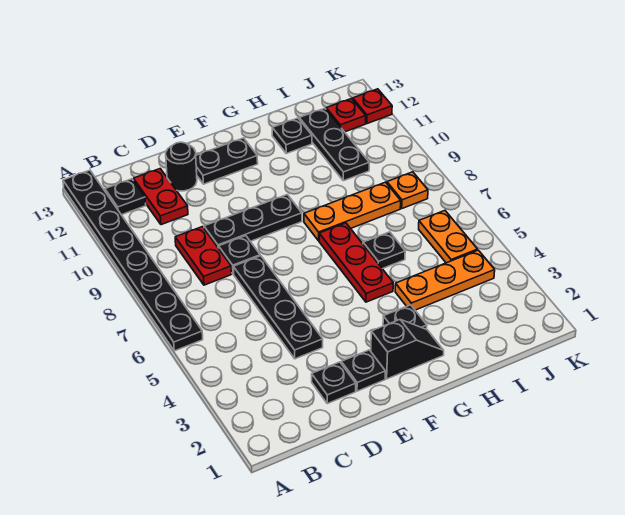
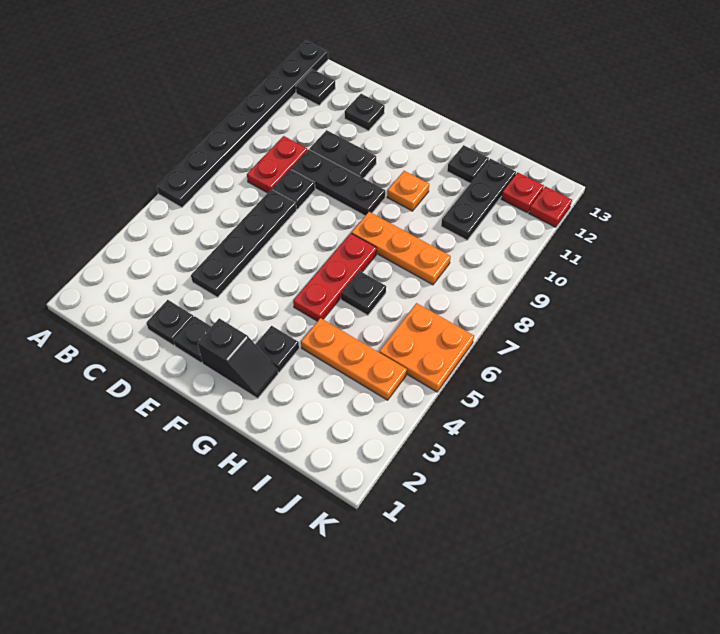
red 1x2 plate [133,169,188,225] -> none
black 1x1 round brick [166,142,197,191] -> black 1x1 plate [345,94,385,131]
black 1x2 plate [196,138,258,184] -> black 1x2 plate moved to [310,130,376,178]
orange 1x2 plate [419,211,478,263] -> orange 2x2 plate [379,303,474,392]
orange 1x1 plate [387,172,428,208] -> orange 1x1 plate moved to [387,171,429,211]

